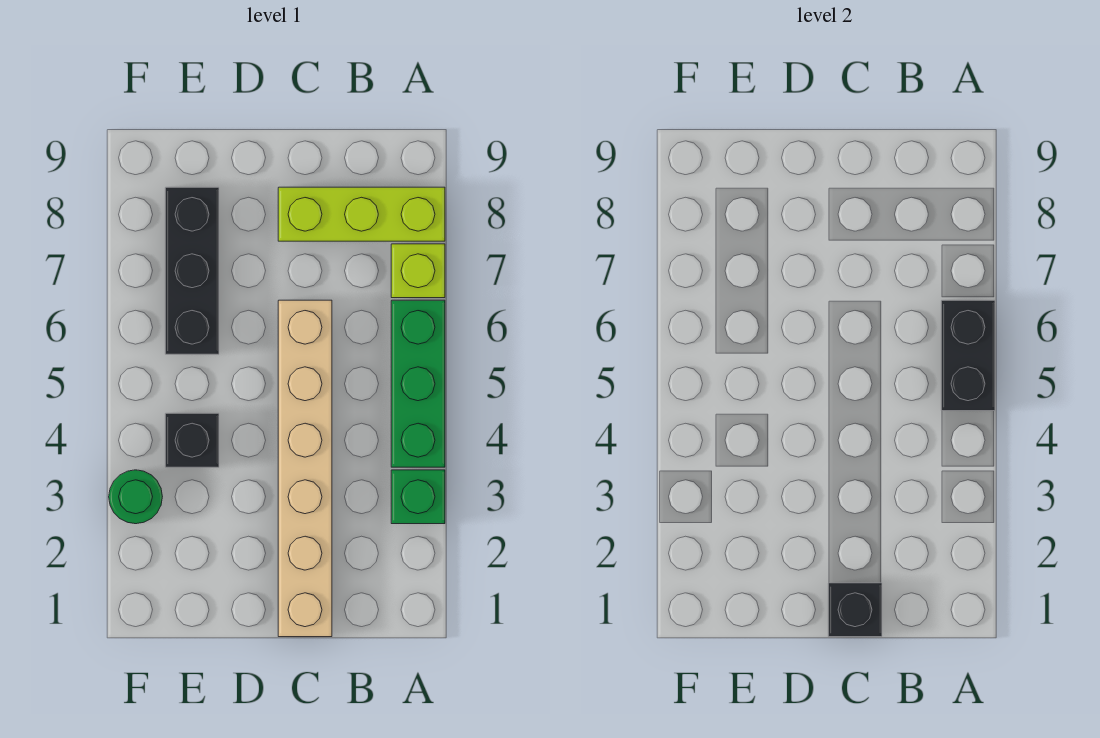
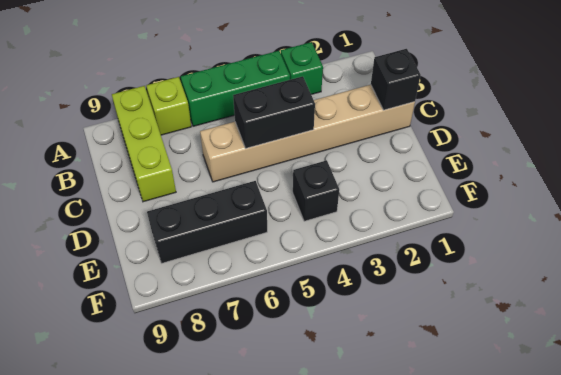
black 1x2 brick [941,300,995,411] -> black 1x2 brick moved to [233,76,315,148]
green 1x1 round brick [109,470,162,524] -> none

